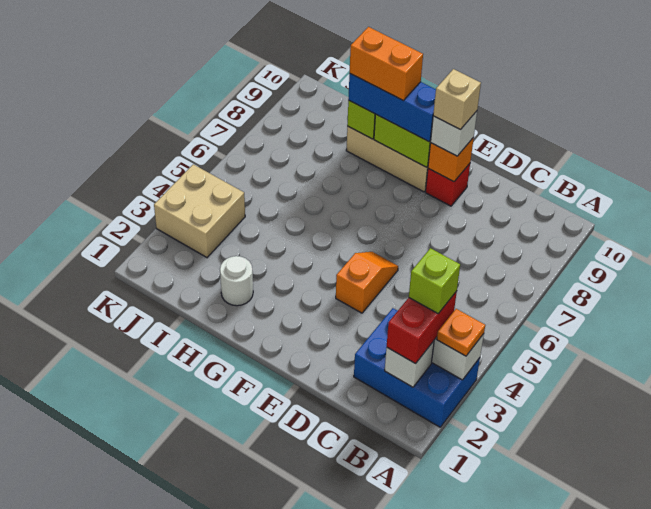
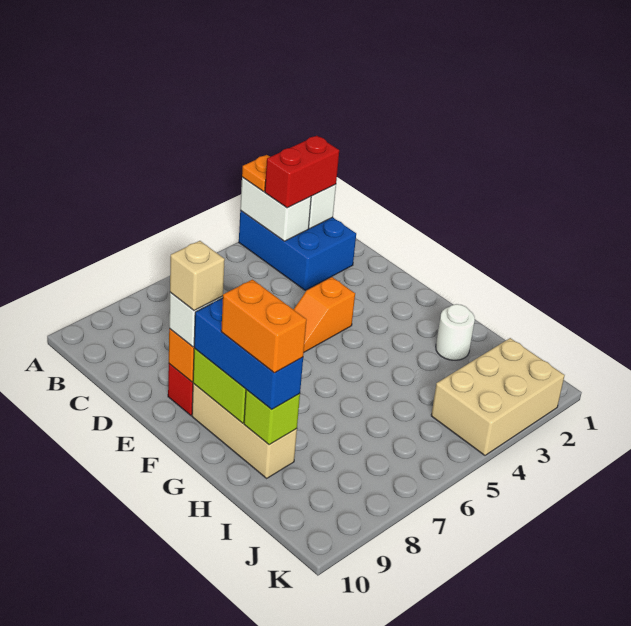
lime 1x1 brick [409,248,460,314] -> none
tan 2x2 brick [154,164,245,258] -> tan 2x3 brick [431,338,565,455]

